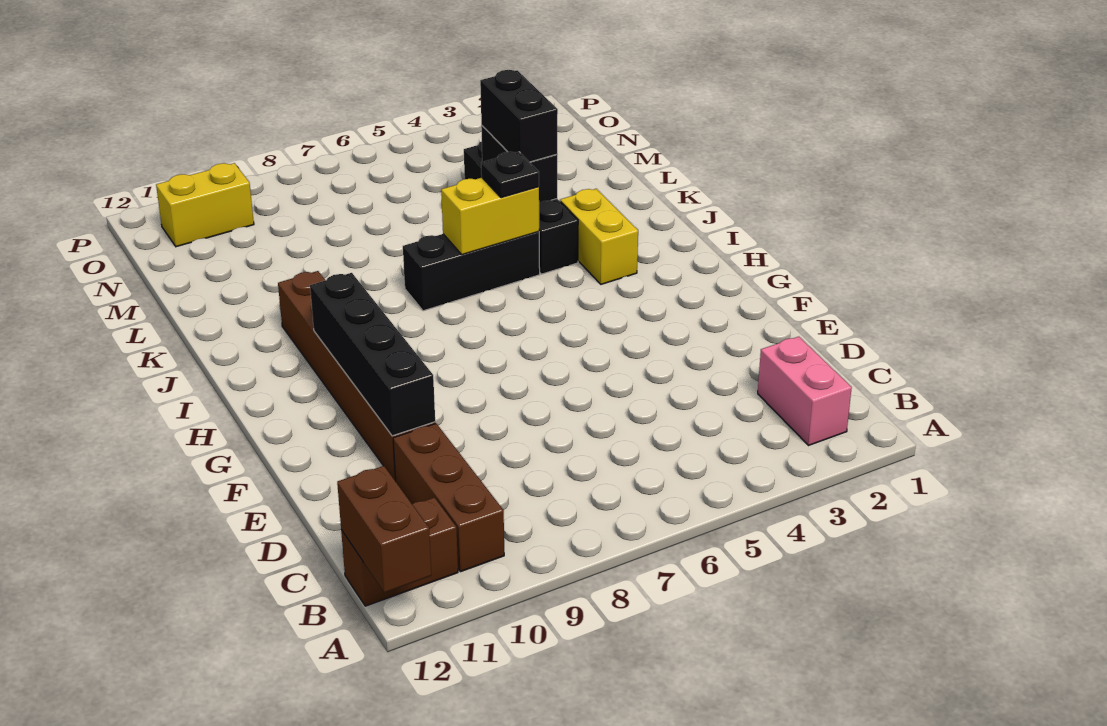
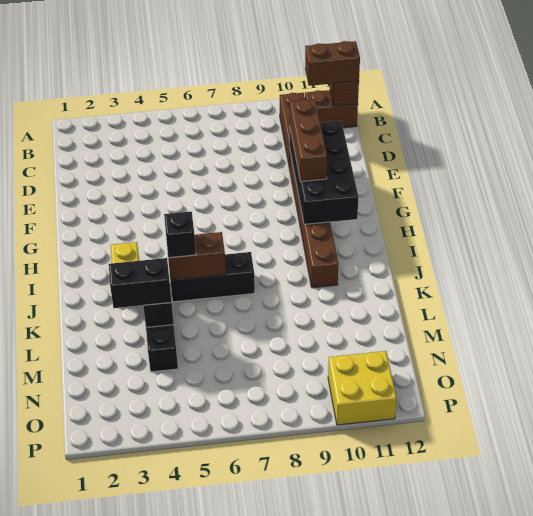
pink 1x2 brick [758,337,852,445] -> none
none -> brown 1x2 brick [305,41,360,86]
black 1x4 brick [310,273,435,436] -> black 2x4 brick [290,121,358,224]
none -> brown 1x3 brick [290,99,327,182]
yellow 1x2 brick [441,178,539,255] -> brown 1x2 brick [167,232,226,280]
black 1x1 plate [481,152,539,198] -> black 1x1 brick [164,212,196,258]
black 1x2 brick [480,70,558,162] -> black 1x2 brick turned to [109,258,171,308]
yellow 1x2 brick [156,163,254,247] -> yellow 2x2 brick [328,351,397,425]

